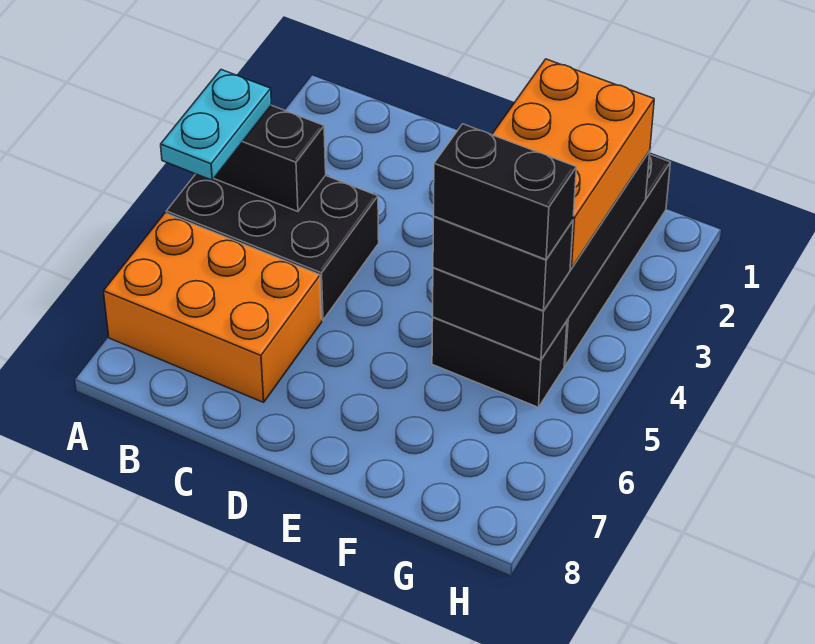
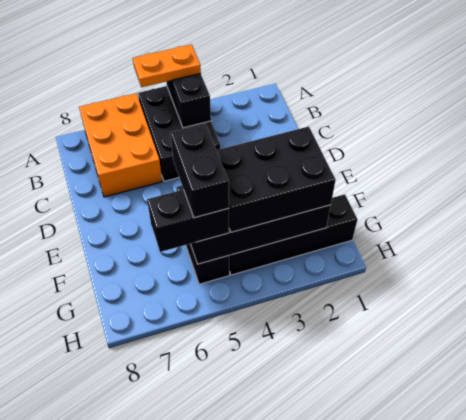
cyan 1x2 plate [161,70,272,180] -> orange 1x2 plate [133,44,201,87]
orange 2x3 brick [492,59,654,268] -> black 2x3 brick [216,127,336,232]
black 1x2 brick [433,216,573,311] -> black 1x2 brick turned to [147,190,229,252]

